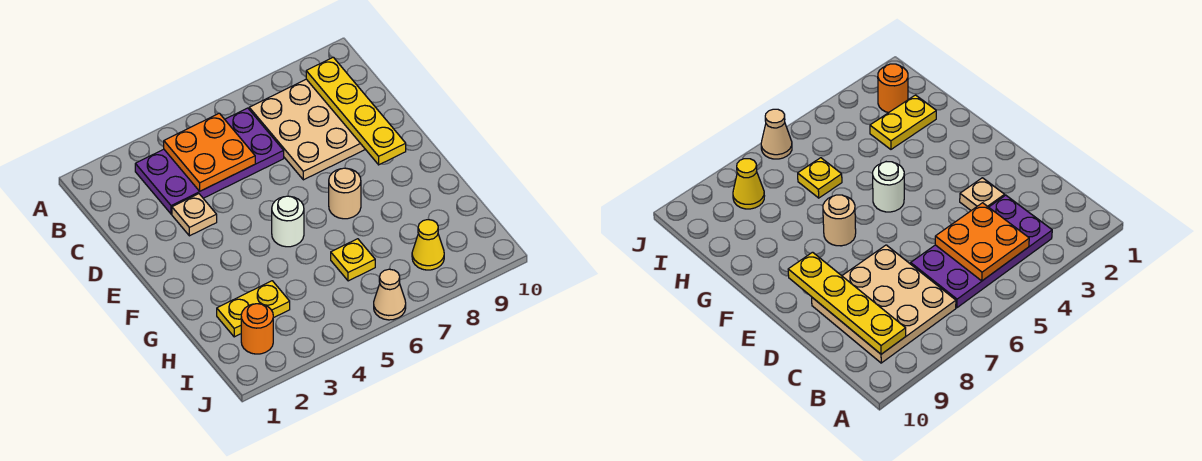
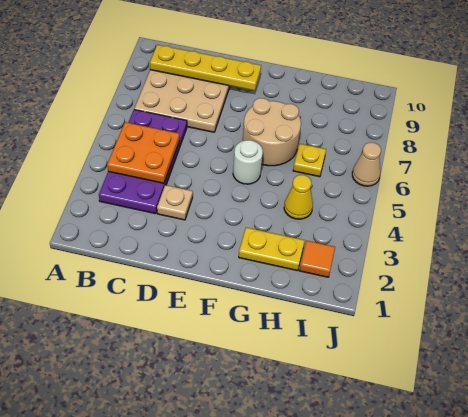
tan 1x1 round brick [329,168,361,219] -> tan 2x2 round brick [243,98,301,166]
yellow 1x2 plate [217,281,290,337] -> yellow 1x2 plate turned to [239,228,305,271]
orange 1x1 round brick [241,304,273,354] -> orange 1x1 tile [300,241,335,277]
yellow 1x1 cone [412,220,444,270] -> yellow 1x1 cone moved to [284,175,313,219]

